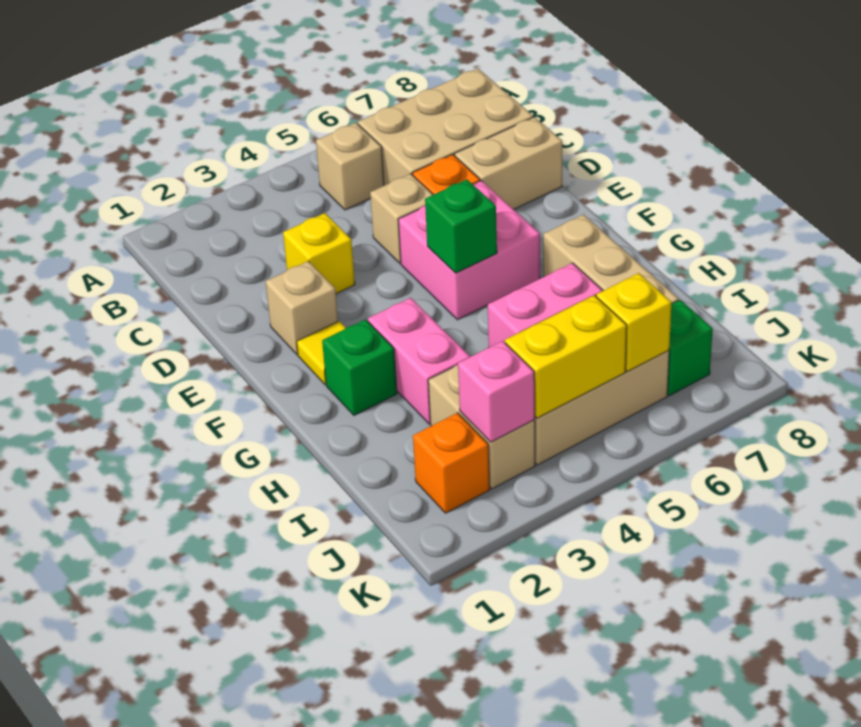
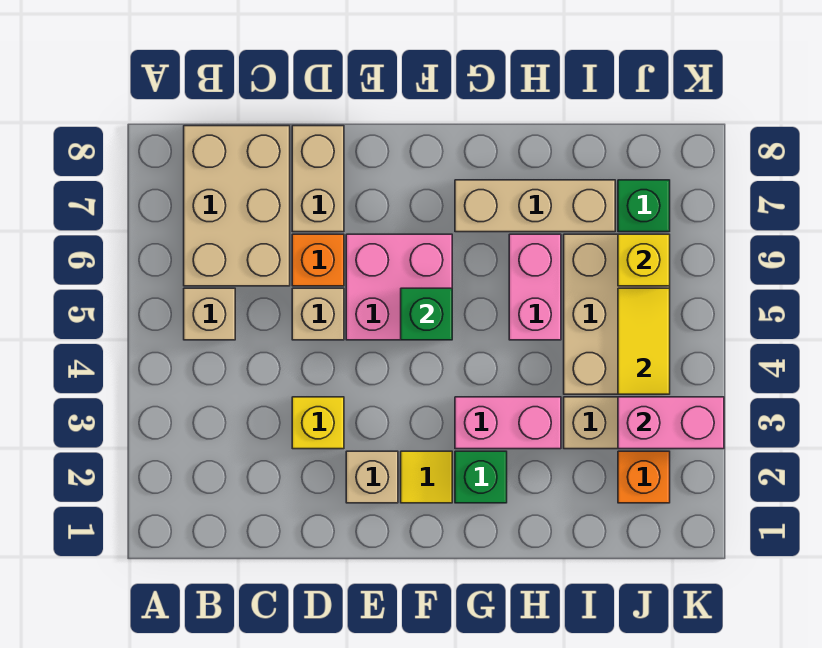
pink 1x1 brick [458,341,535,442] -> pink 1x2 brick [618,397,724,449]
yellow 1x2 brick [505,295,627,418] -> yellow 1x2 tile [618,288,670,394]

